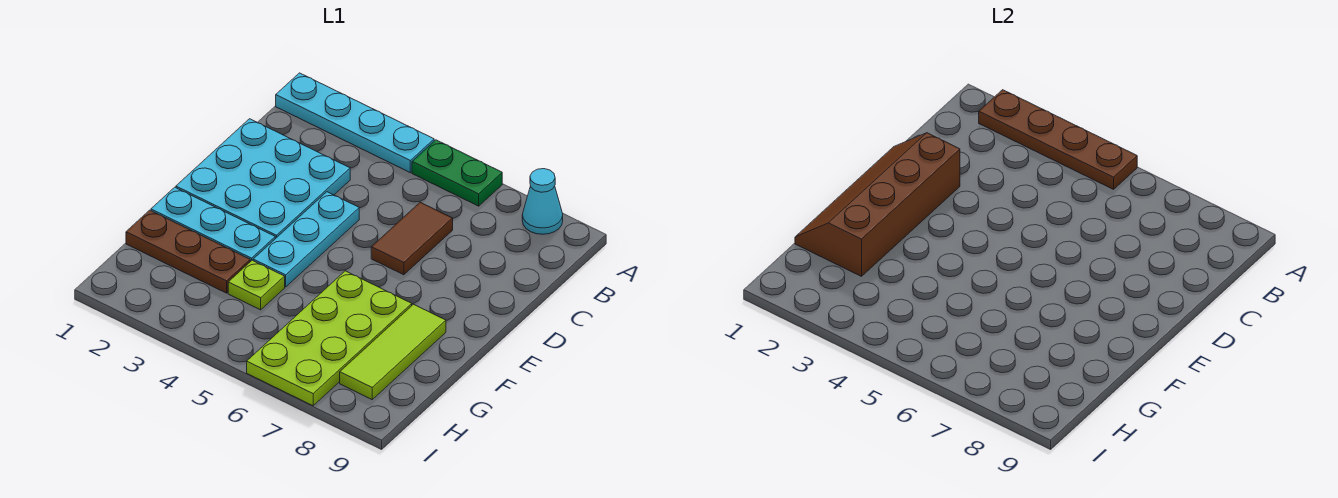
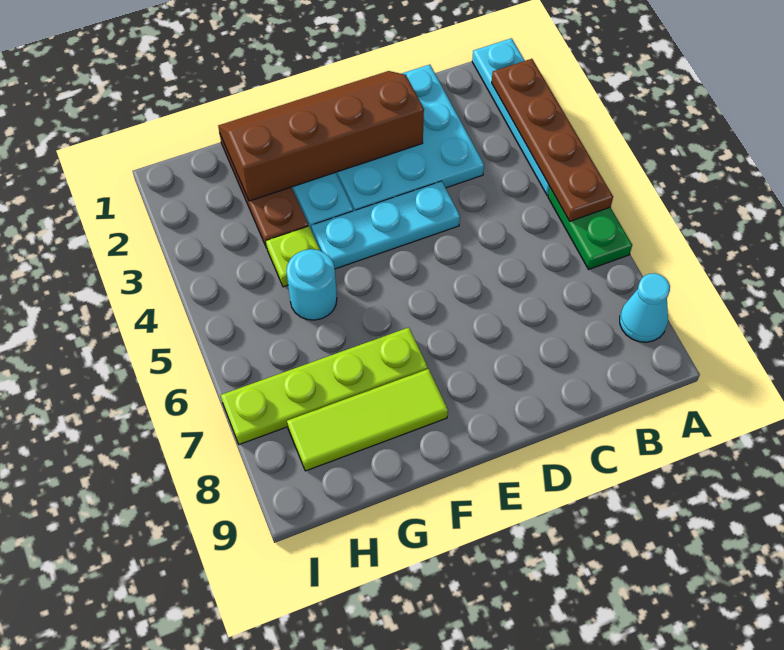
brown 1x2 tile [371,202,453,275] -> none
lime 2x4 plate [247,271,412,406] -> lime 1x4 plate [221,328,428,445]
none -> cyan 1x1 round brick [286,249,337,320]

